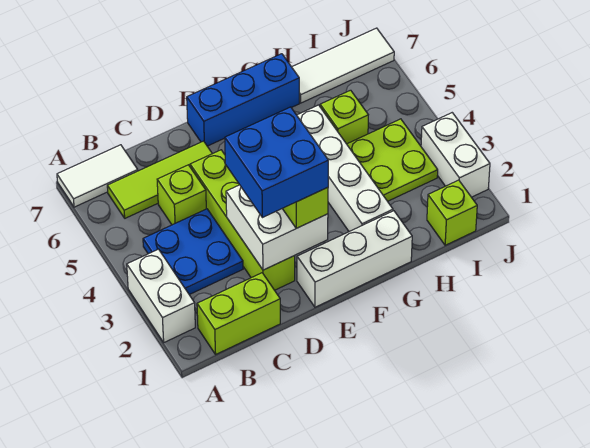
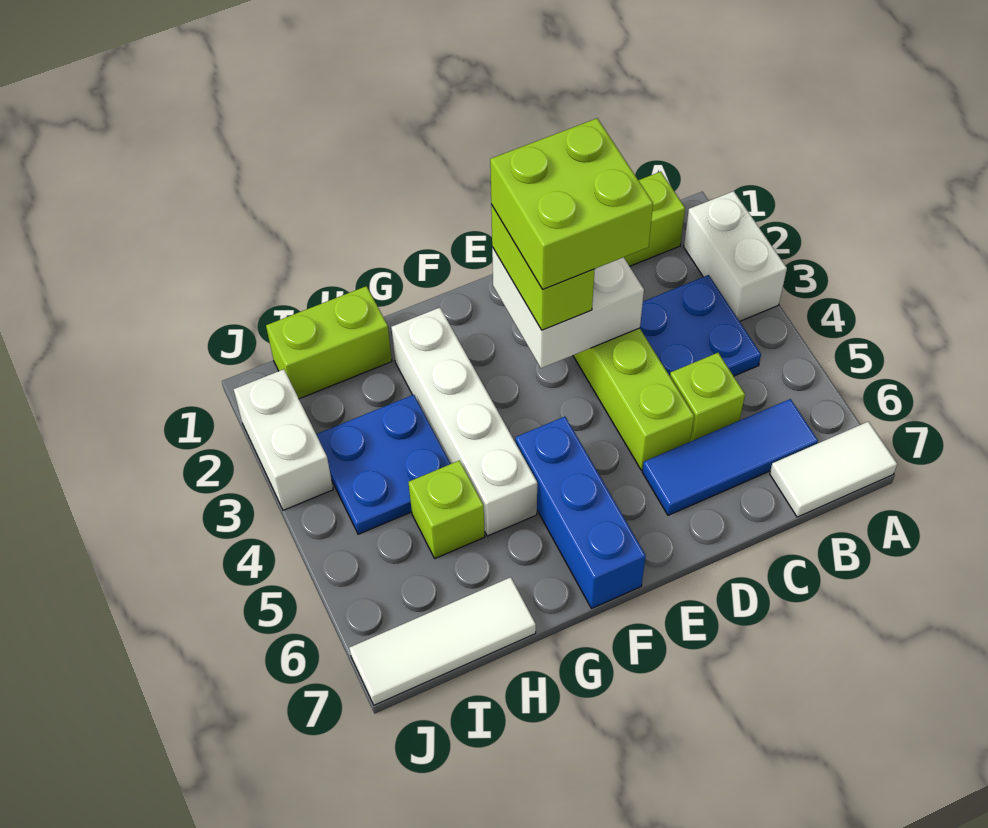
lime 1x3 tile [107,141,212,218] -> blue 1x3 tile [642,399,818,515]
blue 2x2 brick [225,107,328,218] -> lime 2x2 brick [490,118,653,289]
white 1x3 brick [297,211,412,307] -> none
blue 1x3 brick [187,54,299,146] -> blue 1x3 brick turned to [515,417,646,609]
lime 2x2 plate [347,119,438,201] -> blue 2x2 plate [316,395,451,534]
lime 1x1 brick [427,180,477,245] -> lime 1x2 brick [266,286,392,399]

